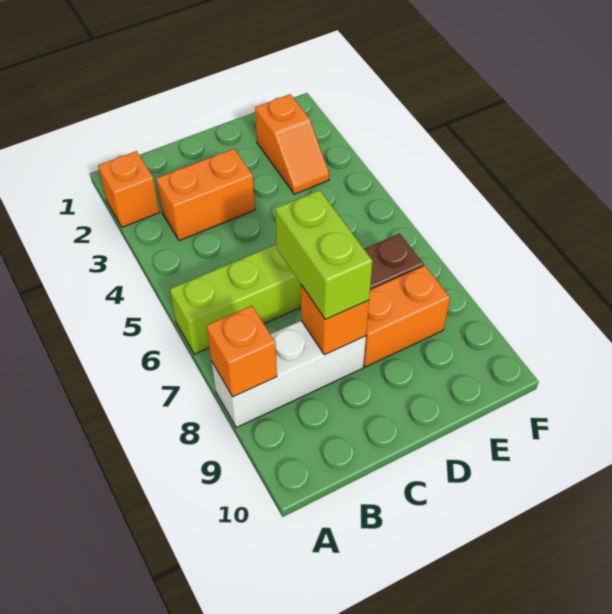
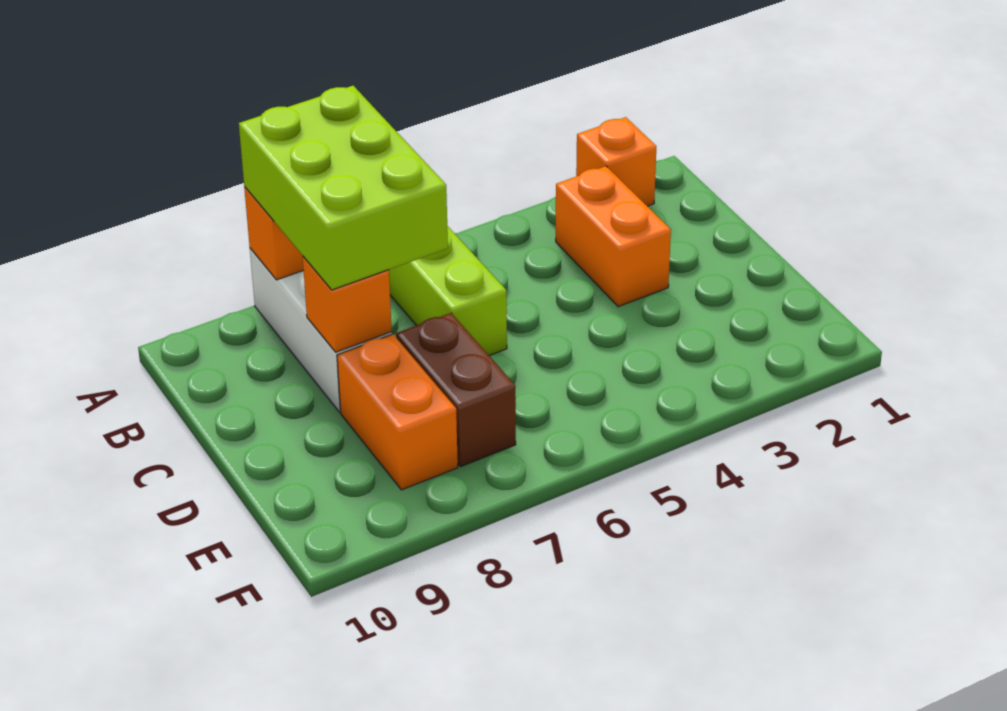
lime 1x2 brick [275,190,373,319] -> lime 2x3 brick [239,86,448,290]
orange 1x2 slope [255,94,329,194] -> none

